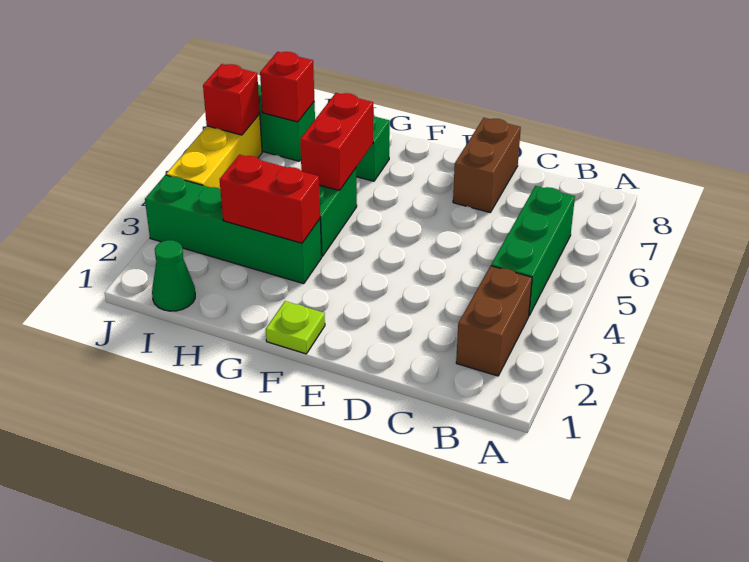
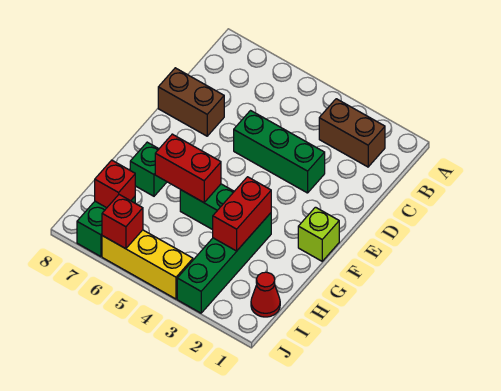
green 1x3 brick [491,186,575,315] -> green 1x3 brick moved to [234,111,325,193]
lime 1x1 plate [266,301,325,354] -> lime 1x1 brick [298,207,339,261]
green 1x1 cone [152,240,195,311] -> red 1x1 cone [251,272,280,317]

